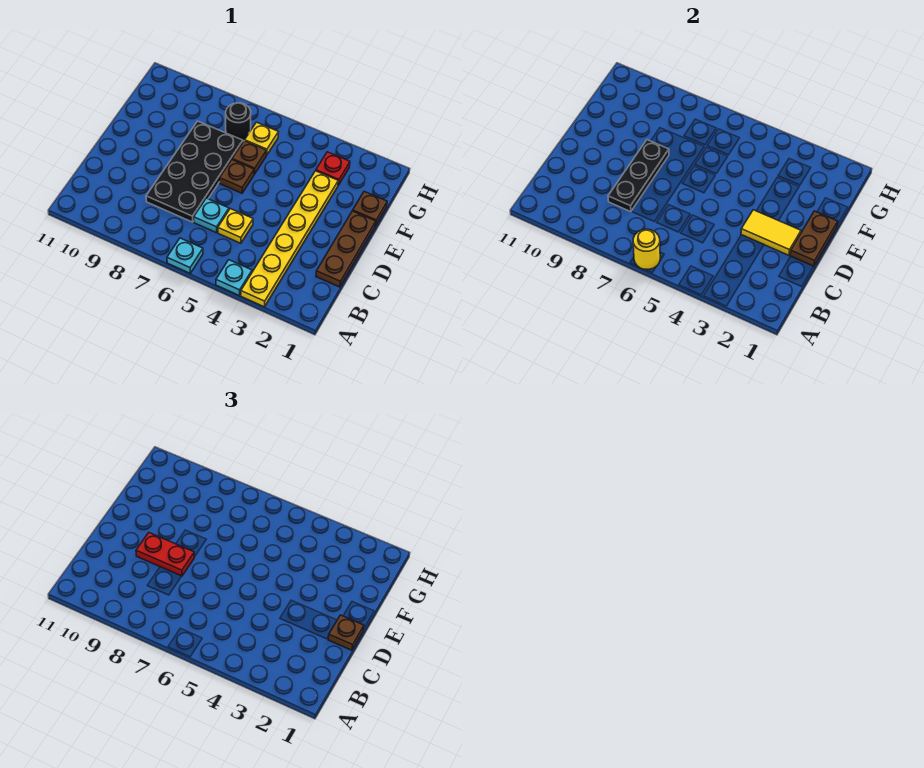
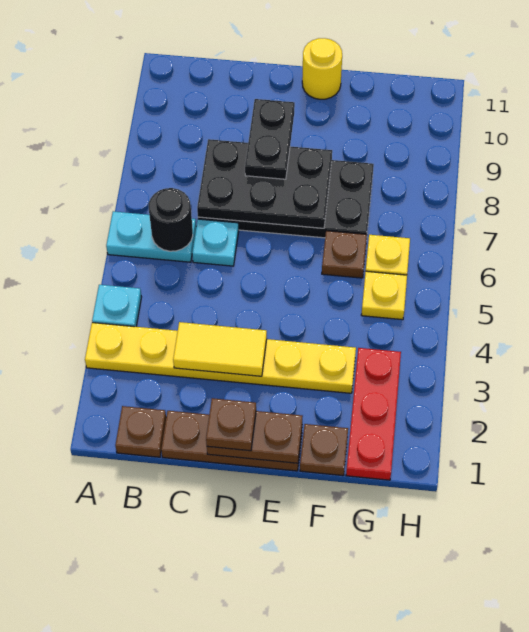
cyan 1x1 plate [167,238,203,273] -> cyan 1x2 plate [106,211,196,262]
yellow 1x1 round brick [633,229,660,269] -> yellow 1x1 round brick moved to [302,38,342,99]
yellow 1x1 plate [218,209,253,243] -> yellow 1x1 plate moved to [361,271,407,320]
black 1x3 plate [608,140,669,212] -> black 2x3 plate [197,139,332,228]
yellow 1x2 tile [741,210,801,255] -> yellow 1x2 tile turned to [173,322,267,376]
red 1x2 plate [136,533,194,576] -> black 1x2 plate [245,99,295,179]
brown 1x1 plate [220,160,254,193] -> brown 1x1 plate moved to [115,406,166,457]
red 1x1 plate [316,152,350,185] -> red 1x3 plate [346,348,401,480]
black 1x1 round brick [226,103,251,141] -> black 1x1 round brick moved to [149,188,193,251]

